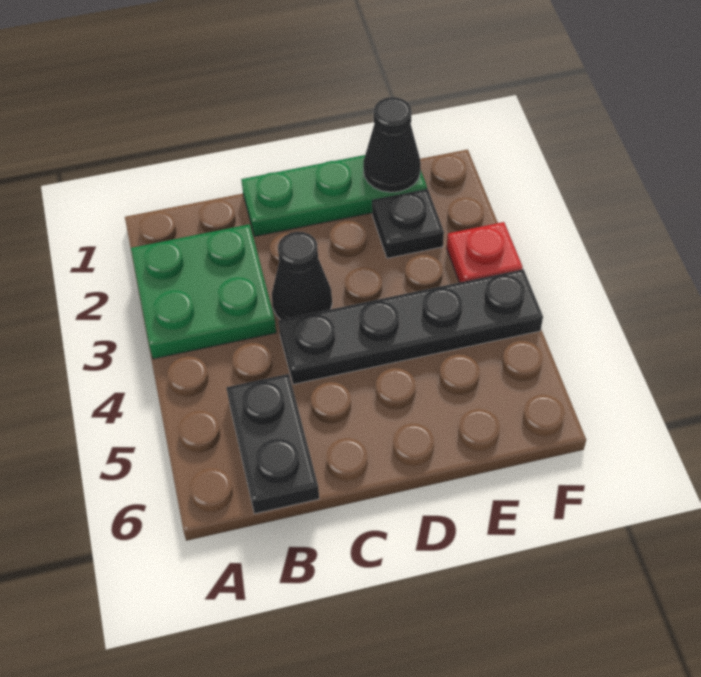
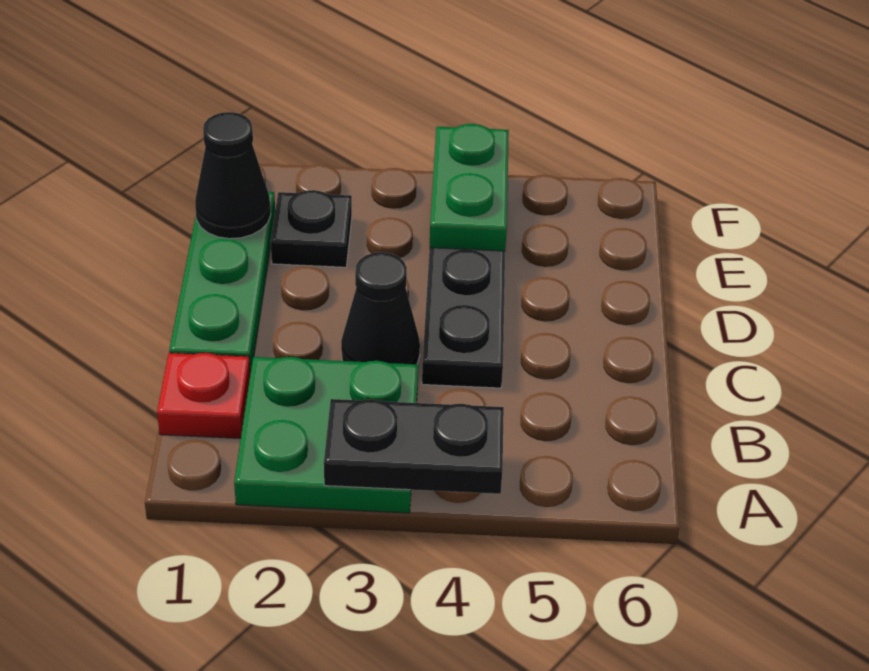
black 1x2 plate [226,374,319,514] -> black 1x2 plate moved to [324,399,504,494]
none -> green 1x2 plate [430,124,509,251]
red 1x1 plate [447,222,523,282] -> red 1x1 plate moved to [157,353,250,439]

